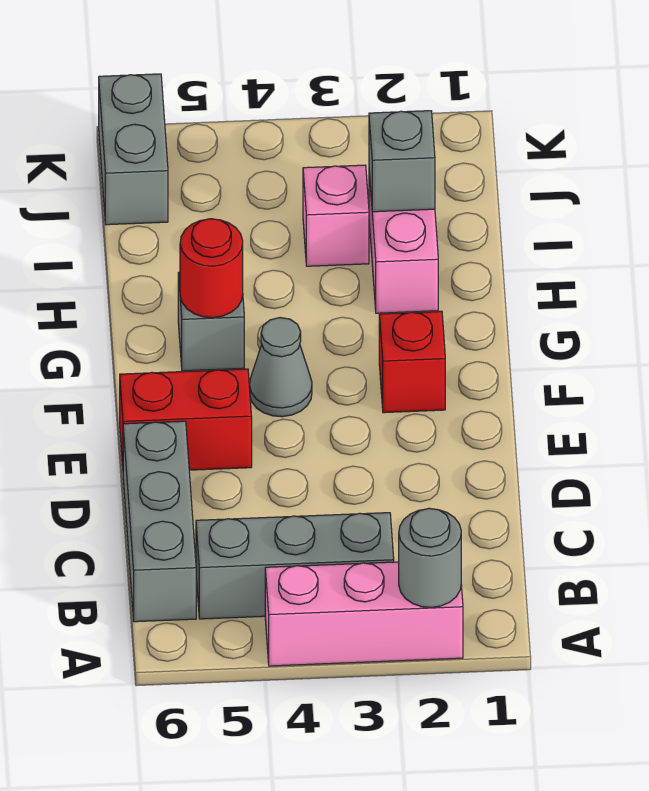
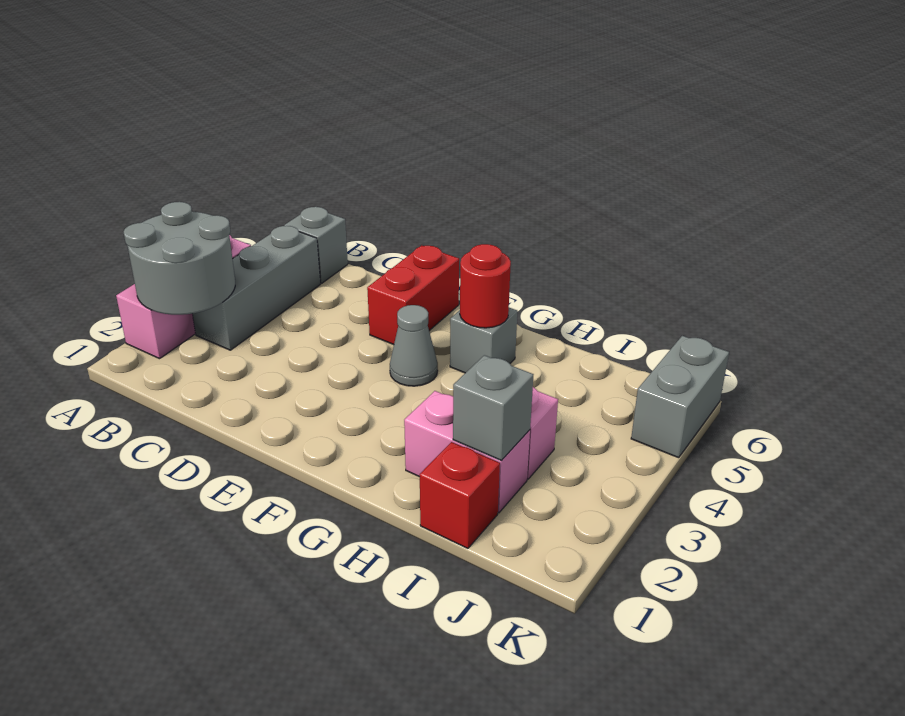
grey 1x1 round brick [399,508,461,607] -> grey 2x2 round brick [124,202,235,315]
grey 1x3 brick [123,421,196,622] -> grey 1x1 brick [284,207,348,283]
red 1x1 brick [379,311,445,413] -> red 1x1 brick moved to [420,442,500,548]
grey 1x2 brick [99,74,168,225] -> grey 1x2 brick turned to [631,336,729,458]

